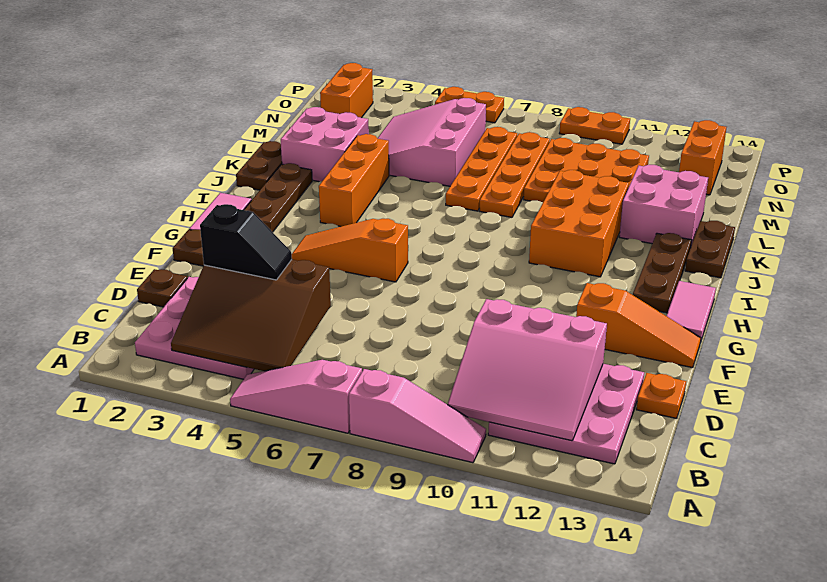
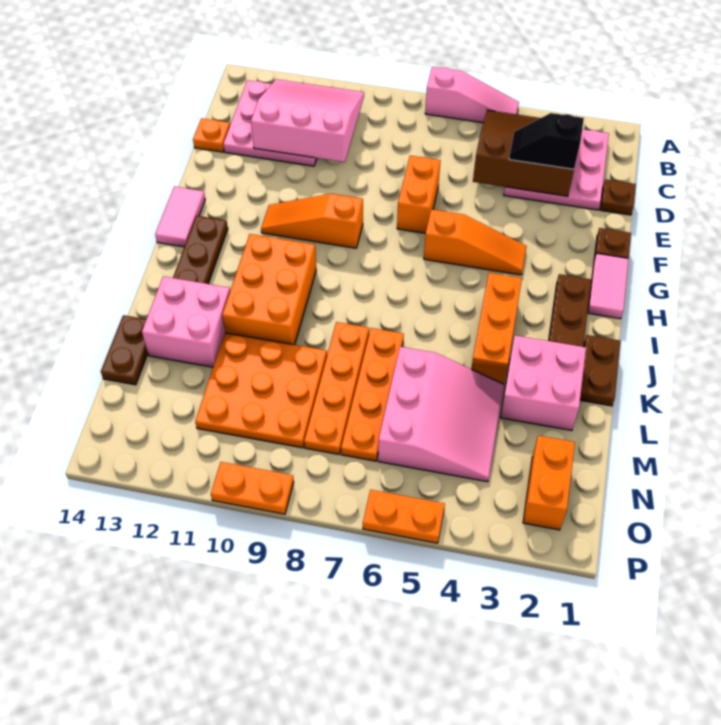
pink 1x3 slope [349,369,486,463] -> none
orange 1x3 slope [576,283,701,368] -> orange 1x3 slope moved to [261,194,363,248]
brown 1x2 plate [685,221,735,278] -> brown 1x2 plate moved to [101,315,148,385]
orange 1x2 brick [679,120,726,195] -> orange 1x2 brick moved to [397,156,441,233]

